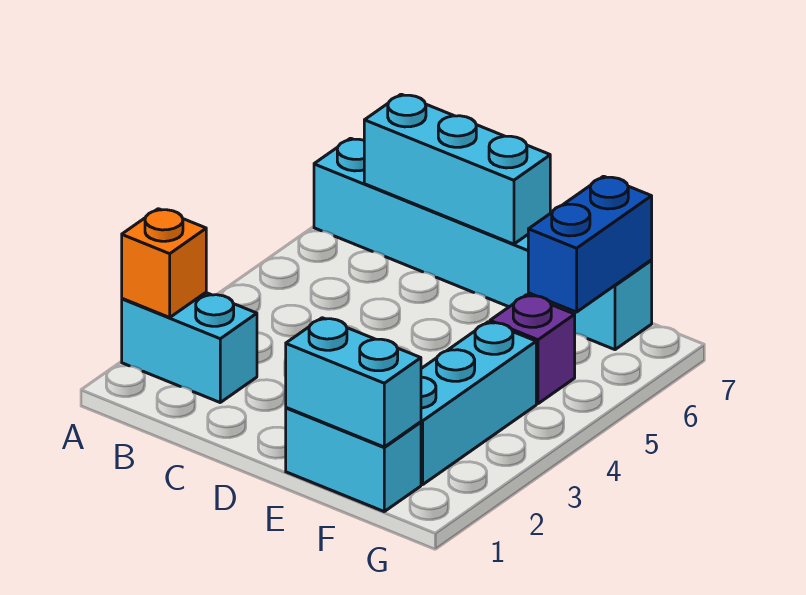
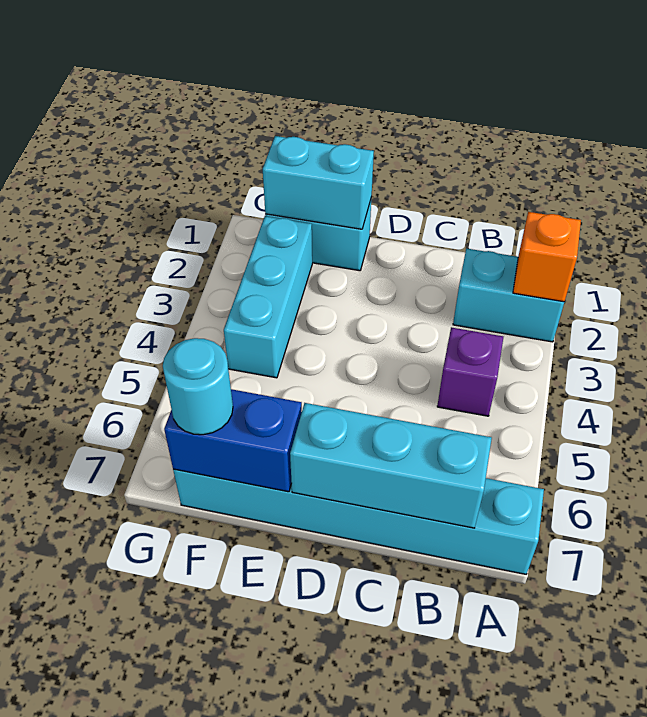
purple 1x1 brick [490,295,575,404] -> purple 1x1 brick moved to [437,327,503,416]
blue 1x2 brick [528,176,652,312] -> blue 1x2 brick turned to [164,389,302,492]
none -> cyan 1x1 round brick [163,338,233,435]

